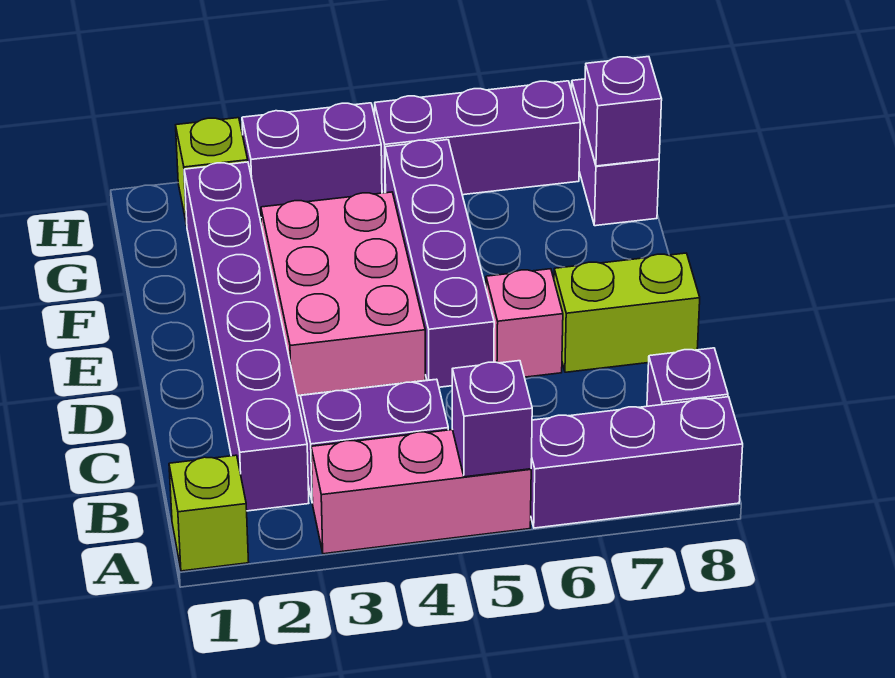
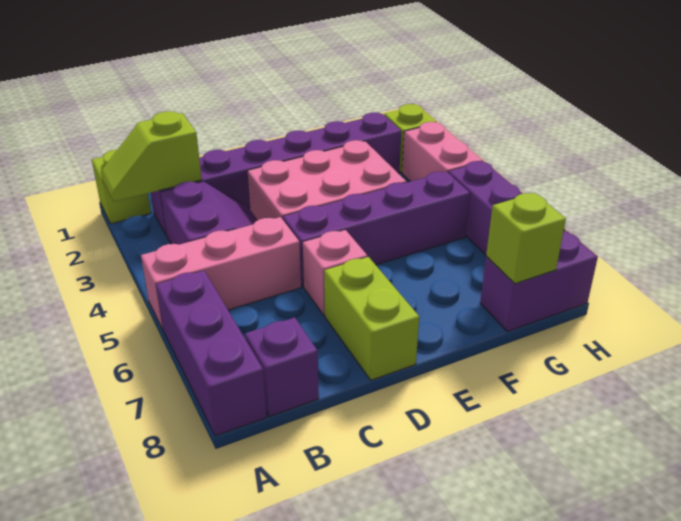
none -> lime 1x2 slope [101,111,202,202]
pink 1x3 brick [311,430,531,554] -> pink 1x3 brick turned to [141,217,301,329]
purple 1x1 brick [452,361,532,477] -> none
purple 1x1 brick [584,57,662,166] -> lime 1x1 brick [486,193,566,284]
purple 1x2 brick [242,103,382,218] -> pink 1x2 brick [402,122,483,181]

